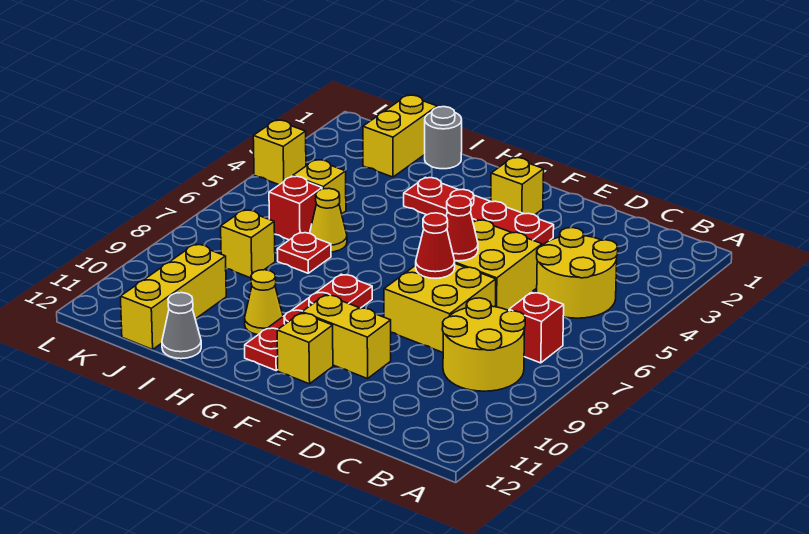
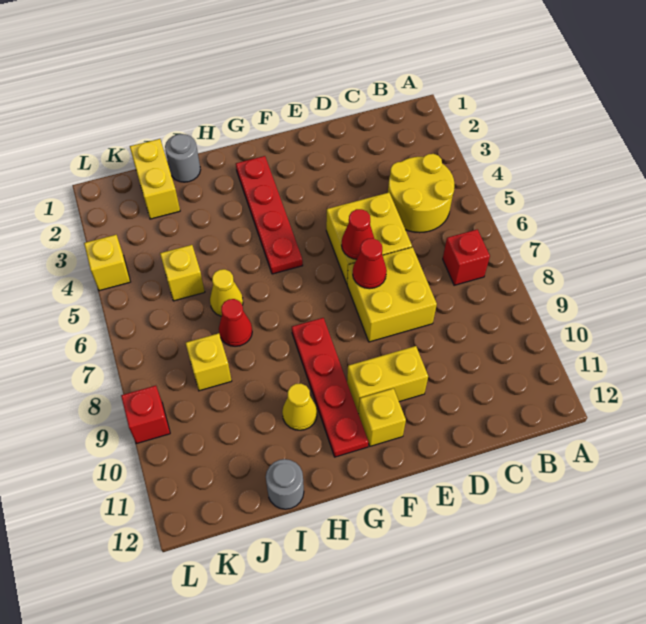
yellow 2x2 round brick [442,298,525,391] -> none
red 1x4 plate [404,177,554,245] -> red 1x4 plate turned to [236,156,303,274]
yellow 1x1 brick [491,158,544,215] -> none
red 1x1 plate [277,232,331,273] -> red 1x1 cone [219,299,252,346]
grey 1x1 cone [162,293,201,359] -> grey 1x1 round brick [266,459,304,509]
red 1x1 brick [269,176,322,240] -> red 1x1 brick moved to [121,386,170,444]
yellow 1x3 brick [120,244,226,349] -> none

